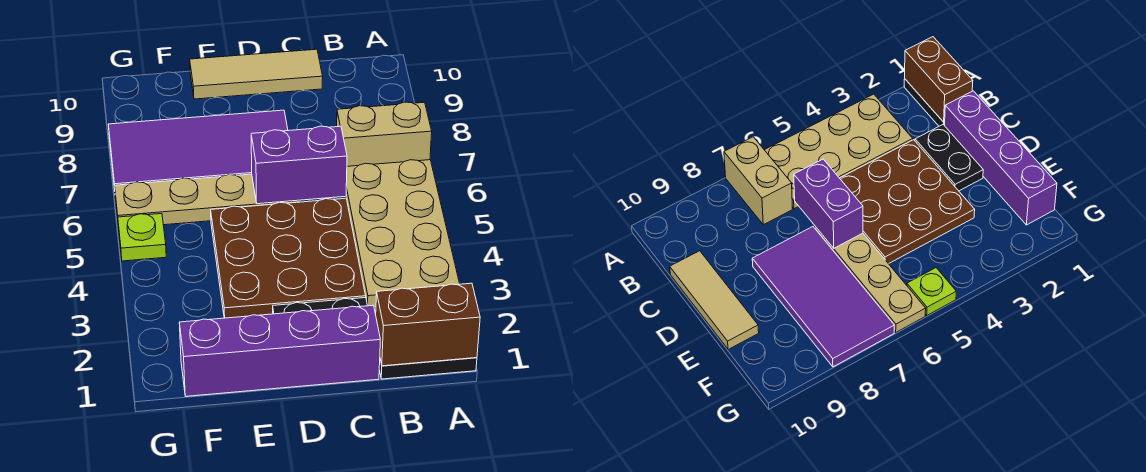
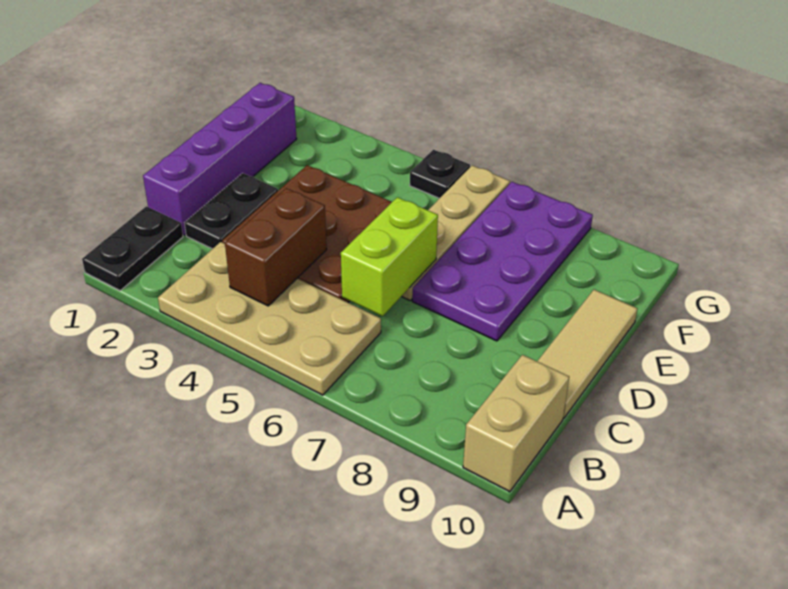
brown 1x2 brick [376,283,480,366] -> brown 1x2 brick moved to [225,188,327,306]
tan 1x2 brick [337,102,432,166] -> tan 1x2 brick moved to [463,355,569,492]
purple 1x2 brick [251,126,347,204] -> lime 1x2 brick [341,197,438,316]
purple 2x4 tile [108,110,288,188] -> purple 2x4 plate [412,182,593,341]
lime 1x1 plate [118,214,166,261] -> black 1x1 plate [410,150,470,198]

